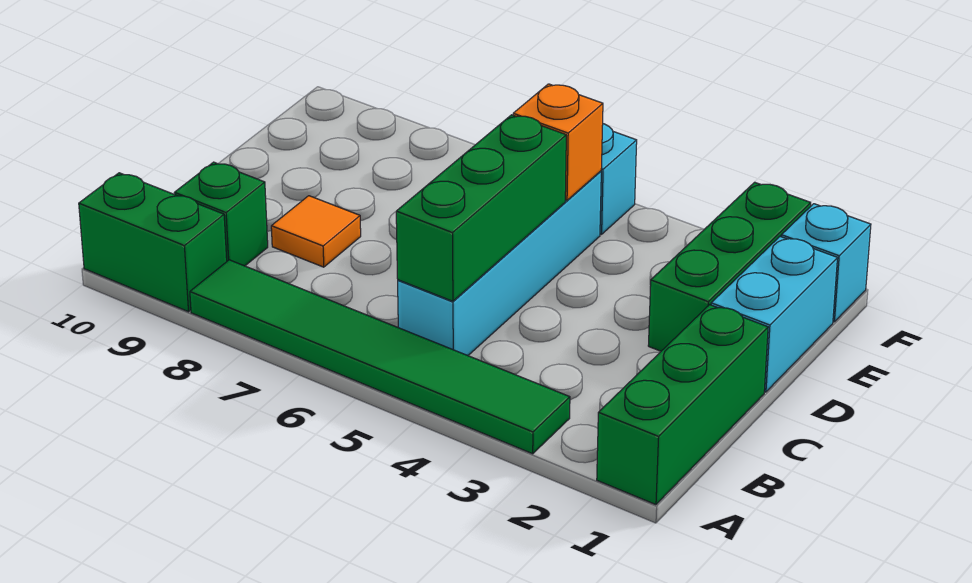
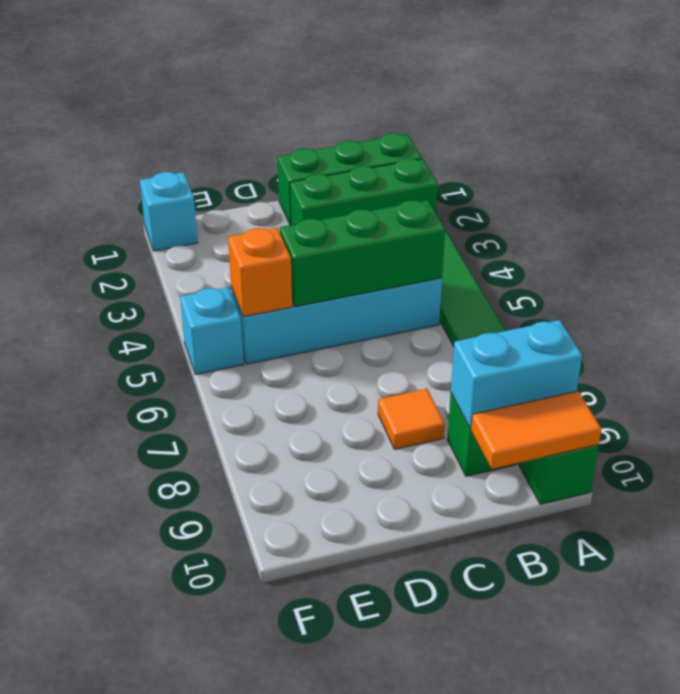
none -> orange 1x2 tile [471,391,602,469]
cyan 1x2 brick [711,237,838,392] -> cyan 1x2 brick moved to [451,320,582,428]
green 1x3 brick [648,182,811,351] -> green 1x3 brick moved to [290,158,438,225]

